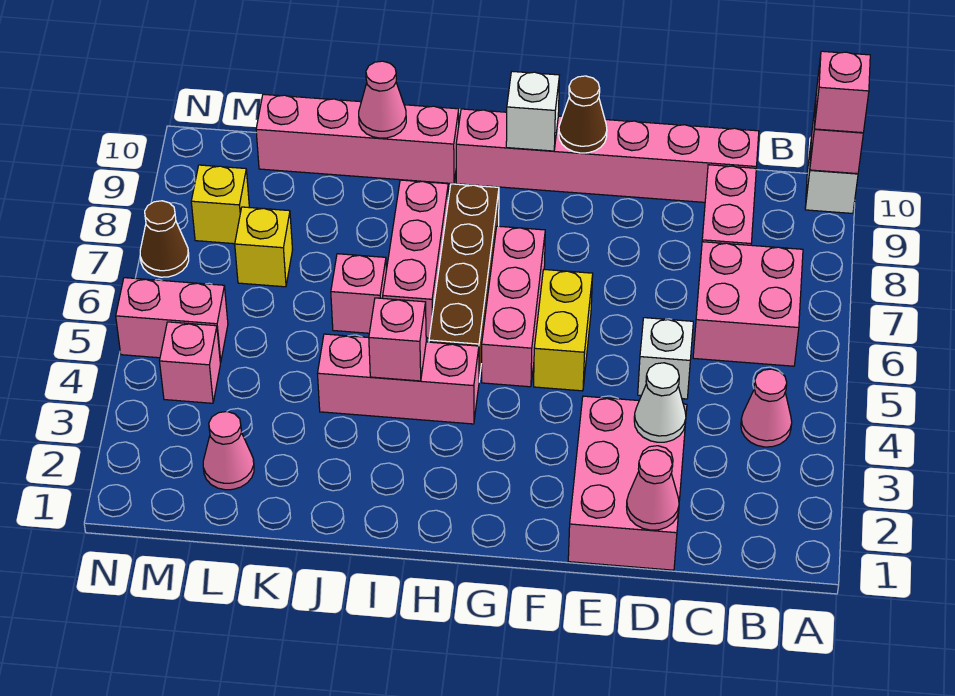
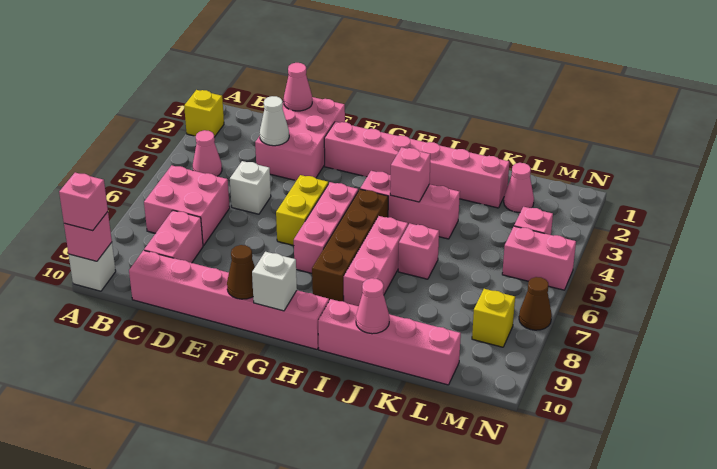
none -> pink 1x6 brick [324,122,509,208]
yellow 1x1 brick [235,207,293,287] -> yellow 1x1 brick moved to [184,90,224,137]

